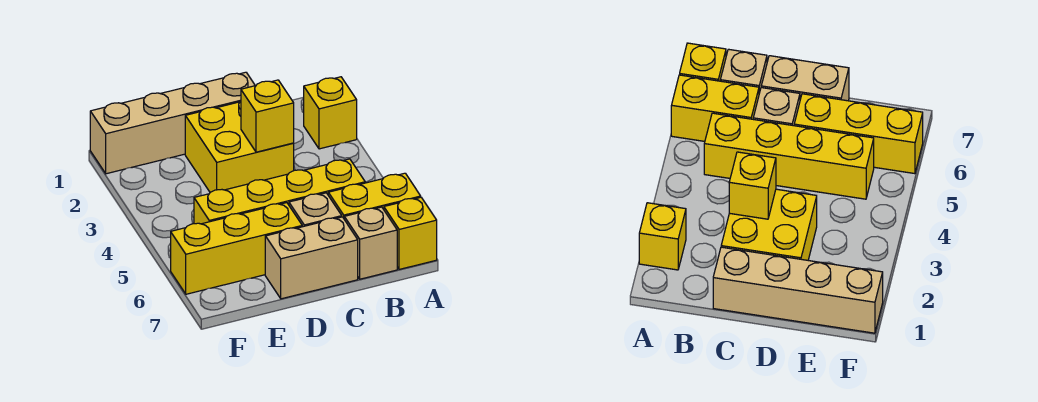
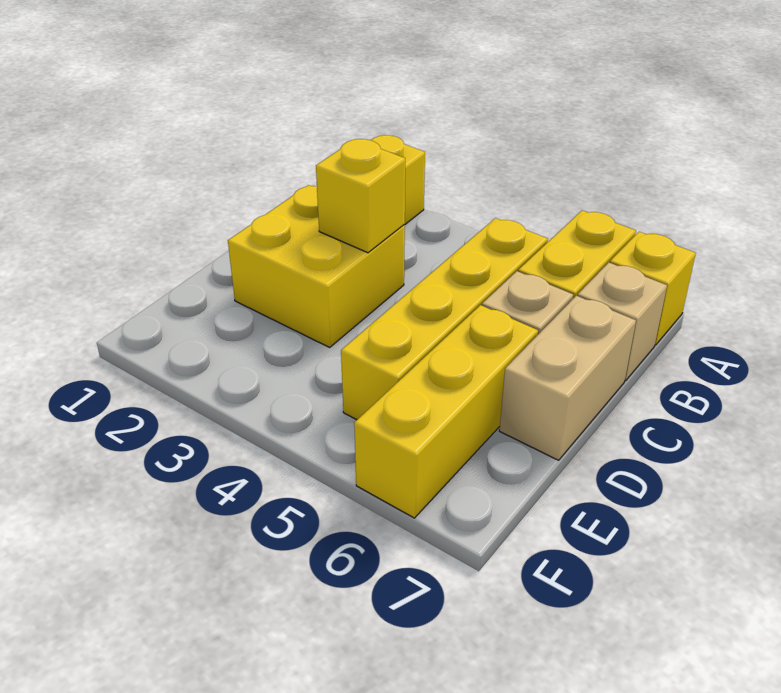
tan 1x4 brick [90,72,255,174] -> none

